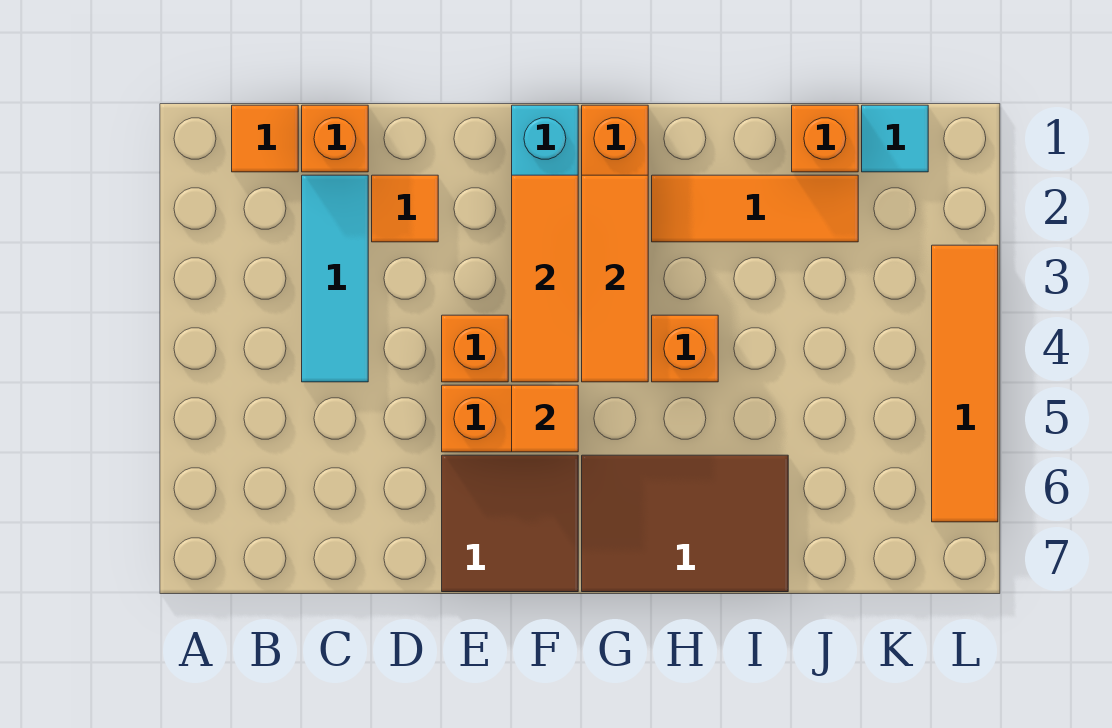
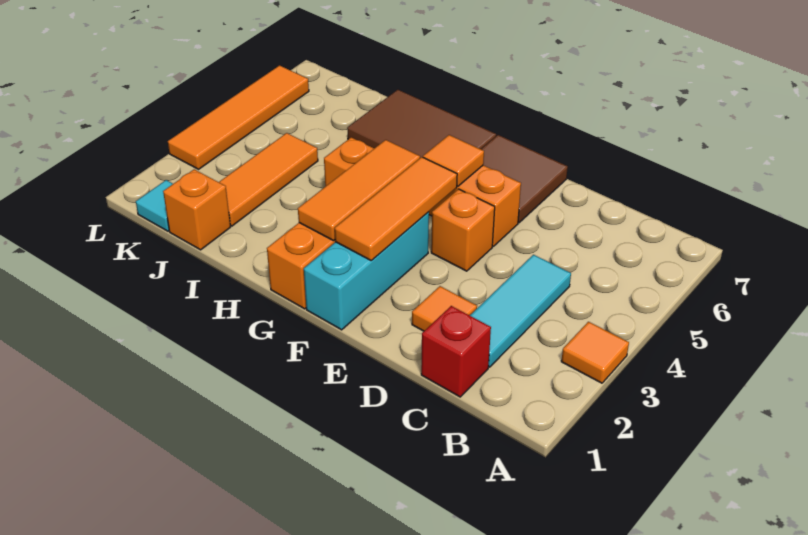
orange 1x1 tile [232,105,298,172] -> orange 1x1 tile moved to [561,322,629,383]
orange 1x1 brick [302,105,368,172] -> red 1x1 brick [421,306,491,397]
orange 1x3 tile [652,175,858,242] -> orange 1x3 tile turned to [219,133,318,226]

